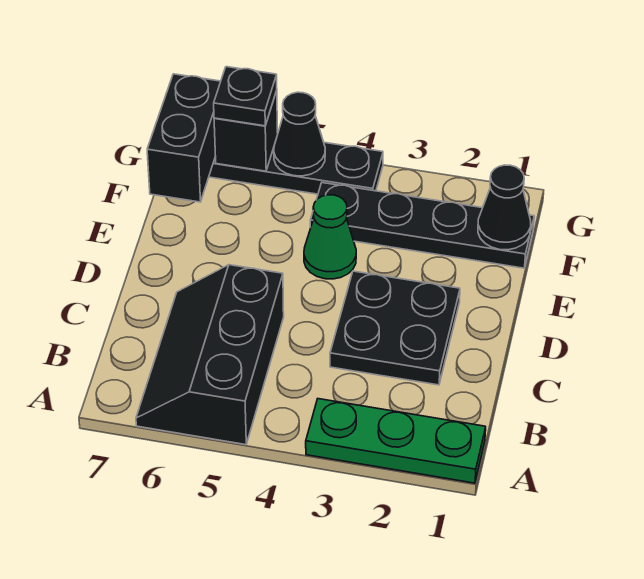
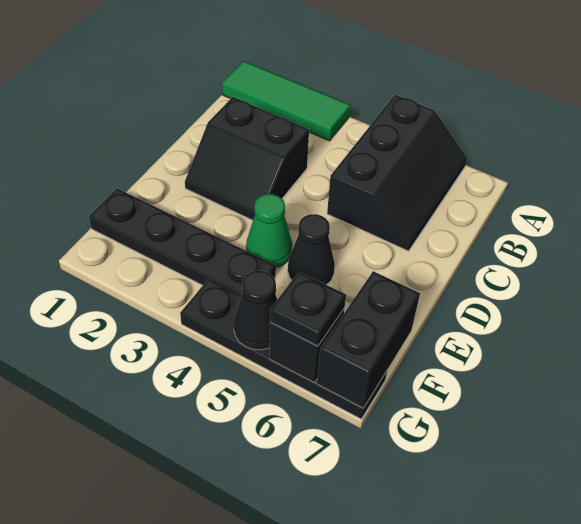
green 1x3 plate [306,399,486,483] -> green 1x3 tile [222,61,350,141]
black 2x2 plate [330,271,460,385] -> black 2x2 slope [185,97,309,220]
black 1x1 cone [478,165,531,250] -> black 1x1 cone moved to [288,214,335,285]

